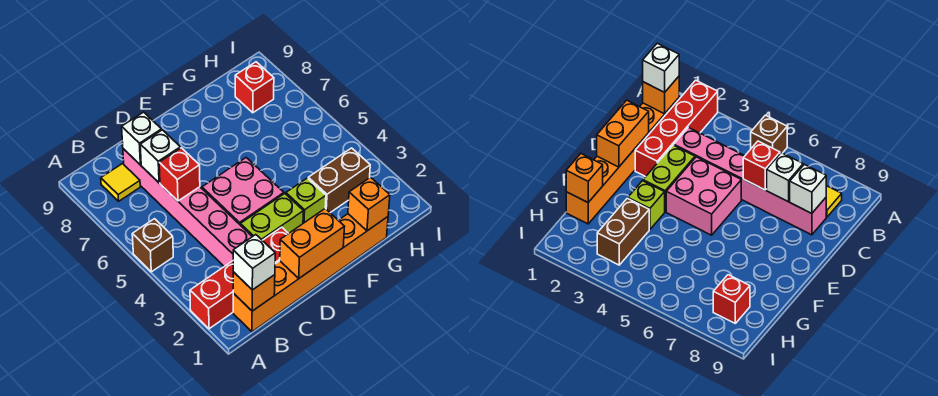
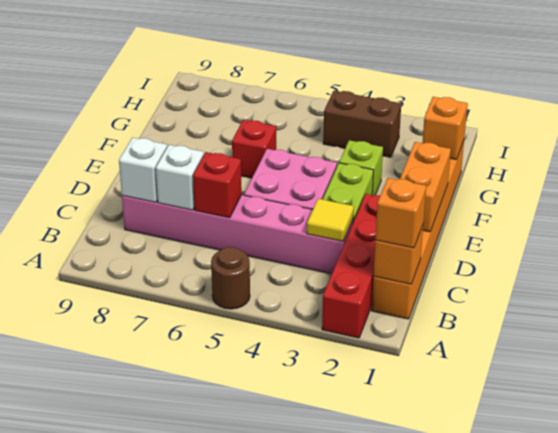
brown 1x1 brick [132,219,173,272] -> brown 1x1 round brick [211,247,250,309]
white 1x1 brick [233,235,275,290] -> orange 1x1 brick [375,178,426,248]
yellow 1x1 tile [101,164,140,201] -> yellow 1x1 tile moved to [307,199,354,241]
brown 1x2 brick [308,148,370,213] -> brown 1x2 brick turned to [323,91,401,157]
red 1x1 brick [235,62,274,113] -> red 1x1 brick moved to [232,120,276,178]

